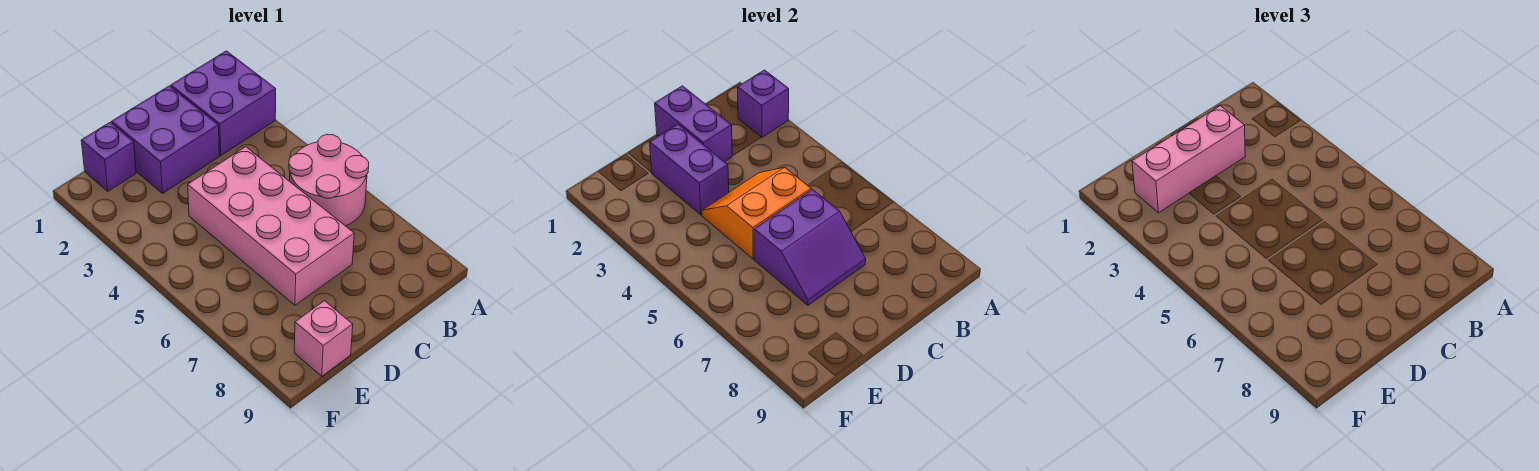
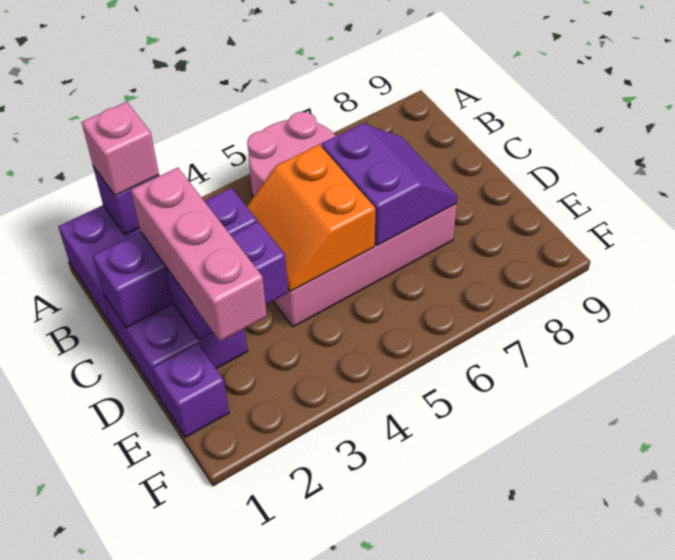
purple 1x2 brick [655,86,732,162] -> purple 1x3 brick [93,188,257,328]
pink 1x1 brick [294,301,353,376] -> pink 1x1 brick moved to [82,102,159,196]

